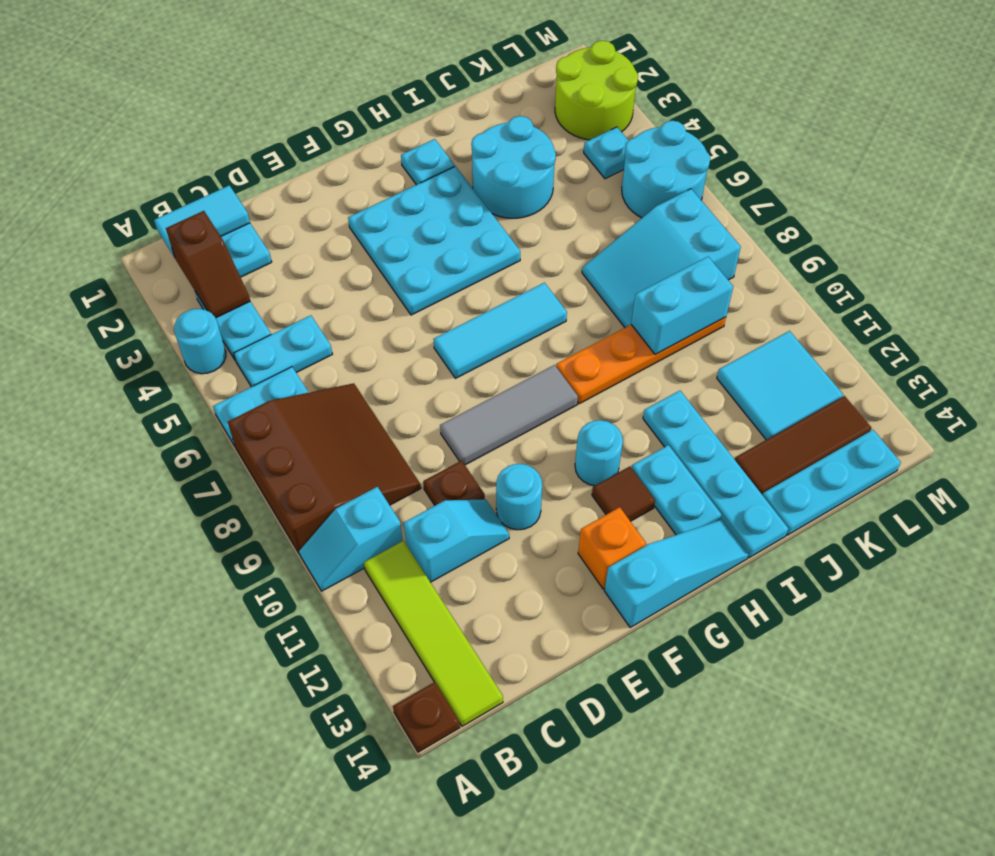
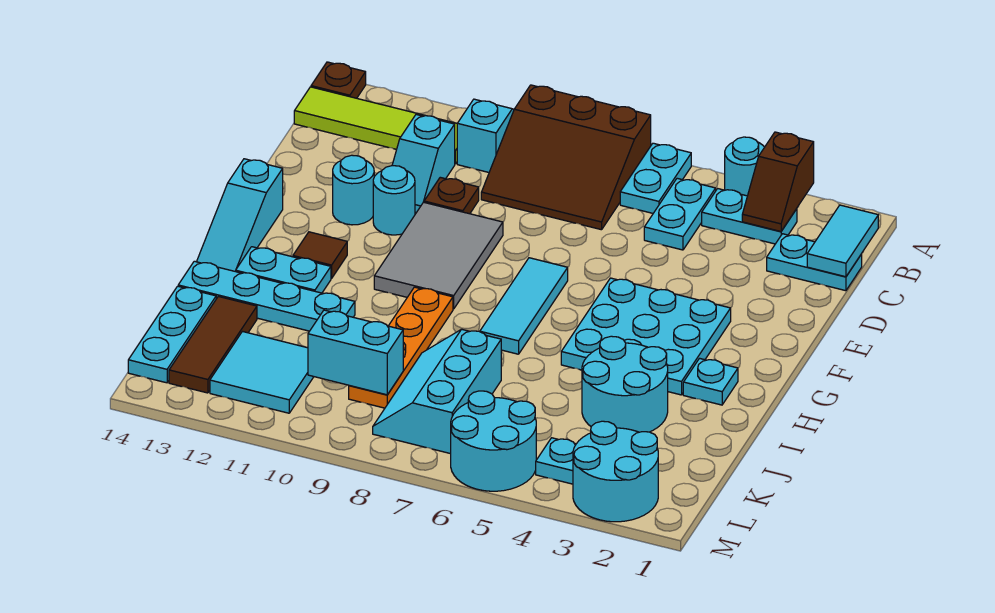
brown 1x2 slope [166,211,250,318] -> brown 1x2 slope turned to [742,132,814,231]
grey 1x3 tile [440,365,578,465] -> grey 2x3 tile [374,202,503,309]
orange 1x1 brick [578,507,646,589] -> none
cyan 1x1 round brick [575,420,623,486] -> cyan 1x1 round brick moved to [333,155,374,225]
cyan 2x3 slope [582,189,741,328] -> cyan 2x3 slope turned to [373,329,501,454]
cyan 1x2 brick [631,257,733,355] -> cyan 1x2 brick turned to [308,310,403,395]
lime 2x2 round brick [555,41,638,140] -> cyan 2x2 round brick [573,421,658,522]

